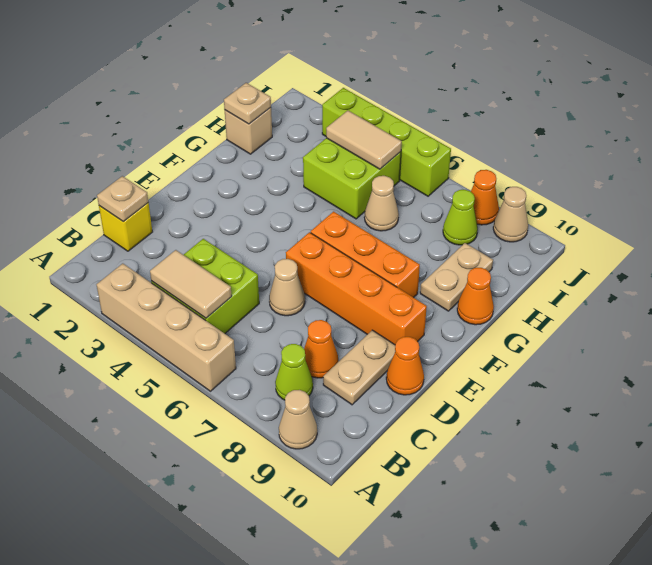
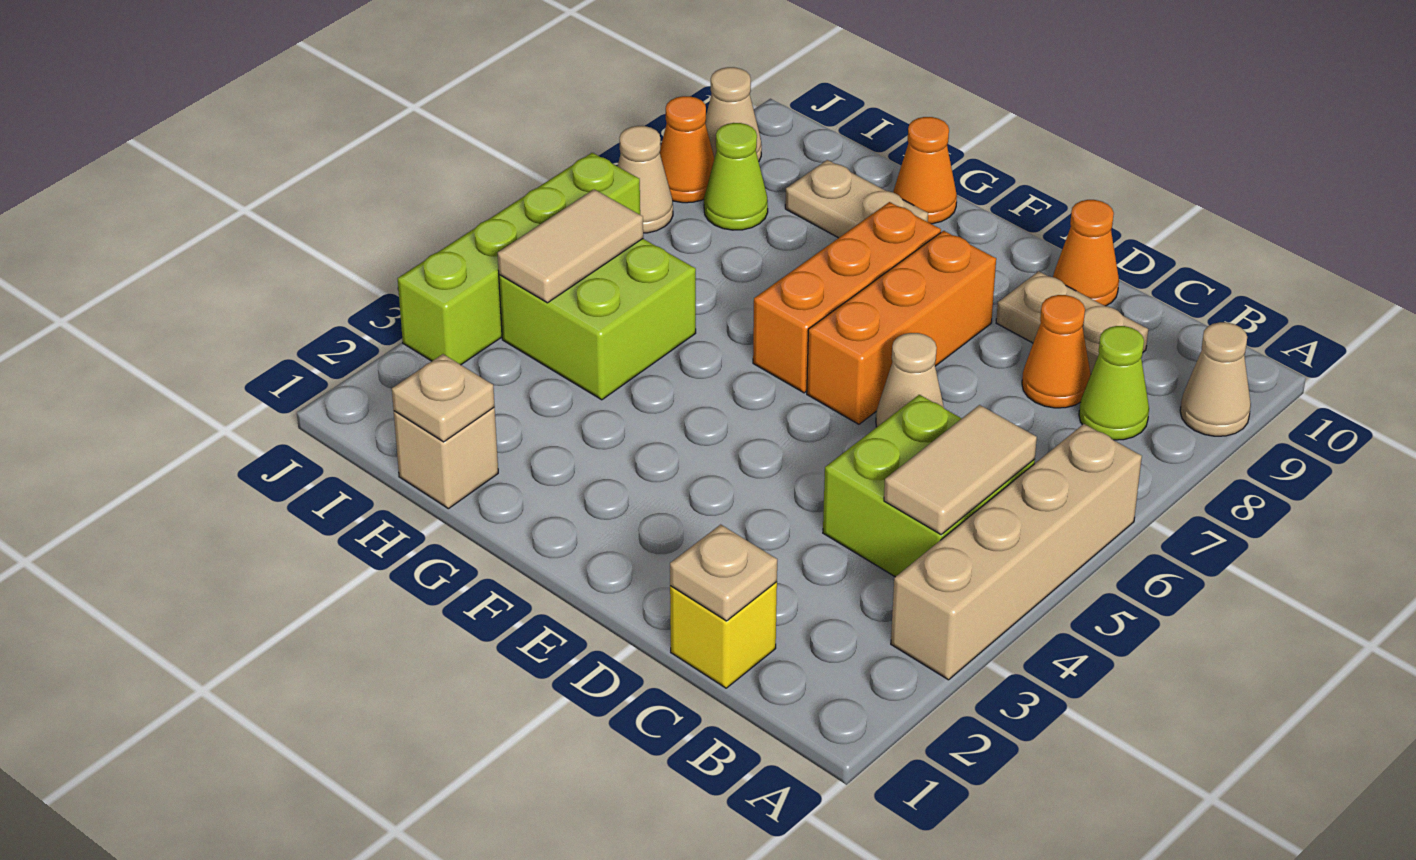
orange 1x4 brick [286,232,427,344] -> orange 1x3 brick [807,231,996,424]
tan 1x1 cone [364,176,399,231] -> tan 1x1 cone moved to [618,126,673,233]

